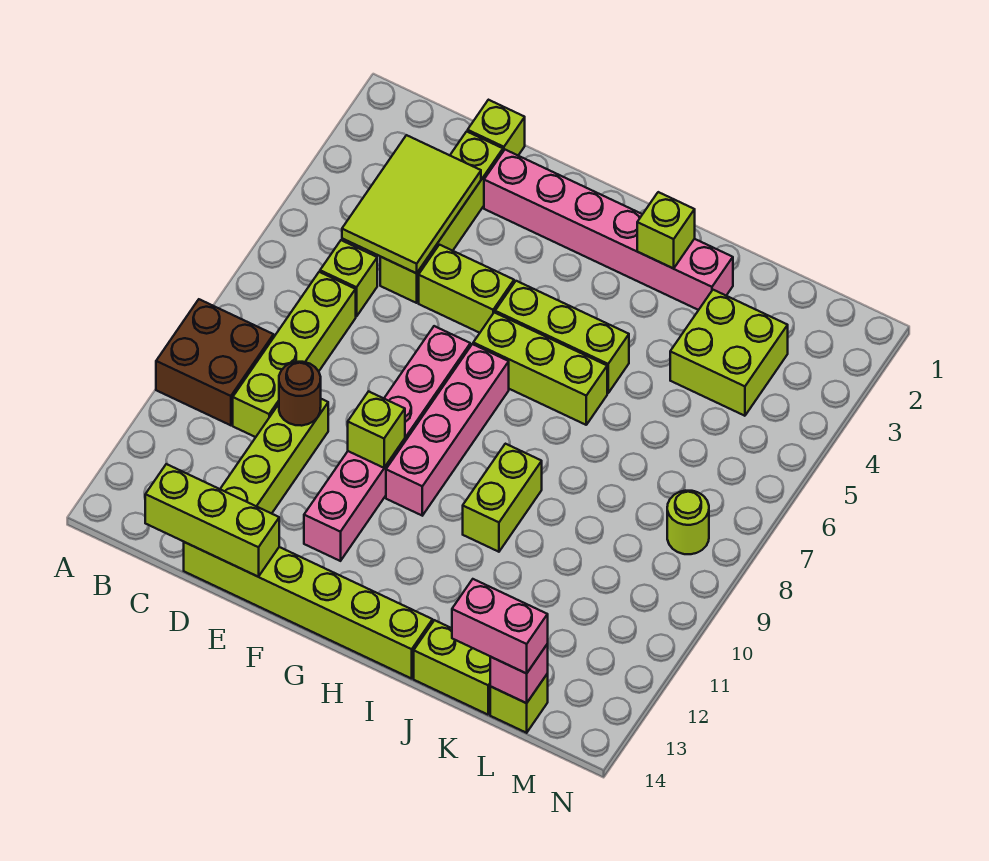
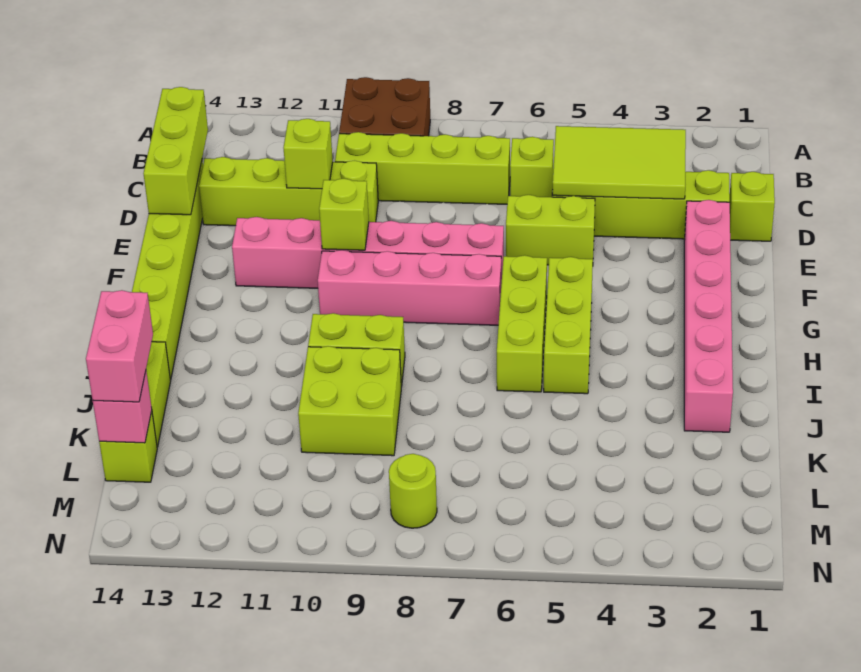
brown 1x1 round brick [279,362,321,426] -> none
lime 1x2 brick [419,245,514,333] -> lime 1x2 brick turned to [506,195,595,265]
lime 1x1 brick [637,192,695,269] -> lime 1x1 brick moved to [284,119,333,189]
lime 2x2 brick [670,290,788,416] -> lime 2x2 brick moved to [298,346,401,456]

